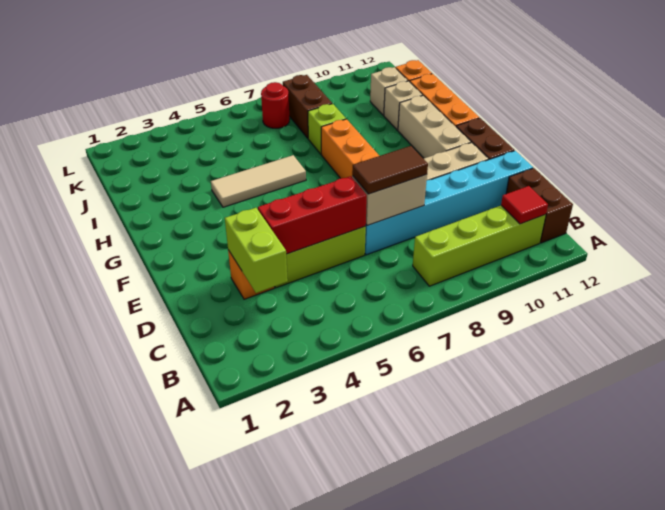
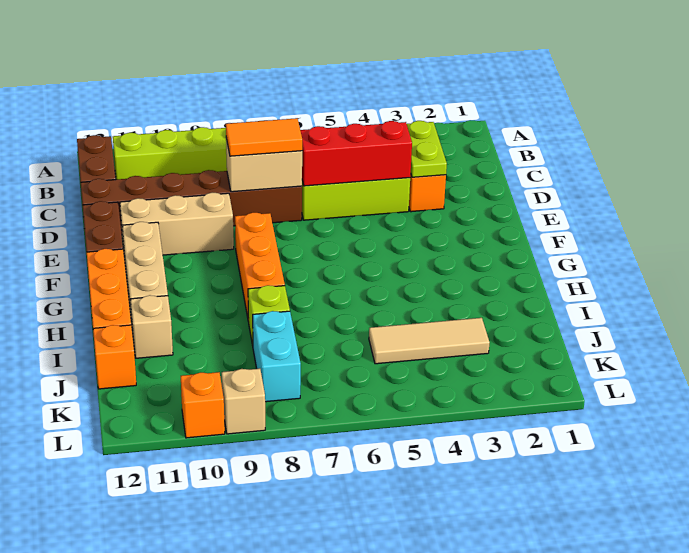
red 1x1 tile [501,186,548,224] -> none
lime 1x2 brick [225,208,288,293] -> lime 1x2 plate [407,121,447,177]
cyan 1x6 brick [365,151,533,255] -> brown 1x6 brick [81,170,302,234]
brown 1x2 tile [352,146,428,194] -> orange 1x2 tile [226,118,302,156]
tan 1x3 tile [211,155,306,207] -> tan 1x3 tile moved to [369,318,490,364]
brown 1x2 brick [283,75,332,138] -> cyan 1x2 brick [253,311,301,402]
tan 1x1 brick [370,67,408,115] -> tan 1x1 brick moved to [222,369,265,434]
red 1x1 round brick [261,82,290,128] -> none
none -> orange 1x1 brick [181,372,225,438]

